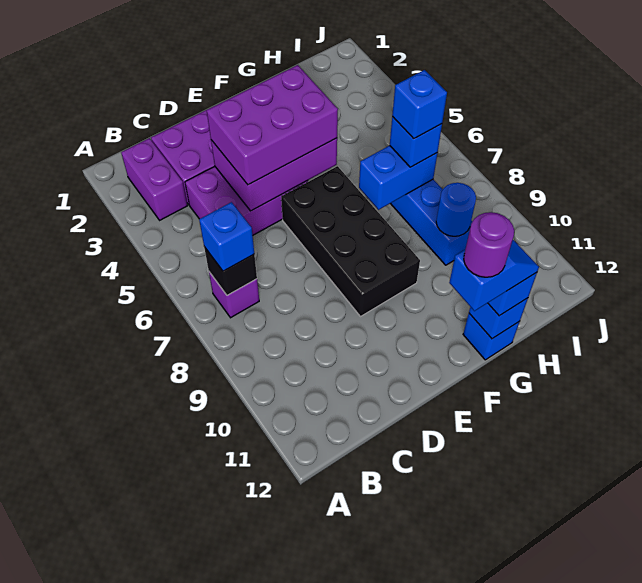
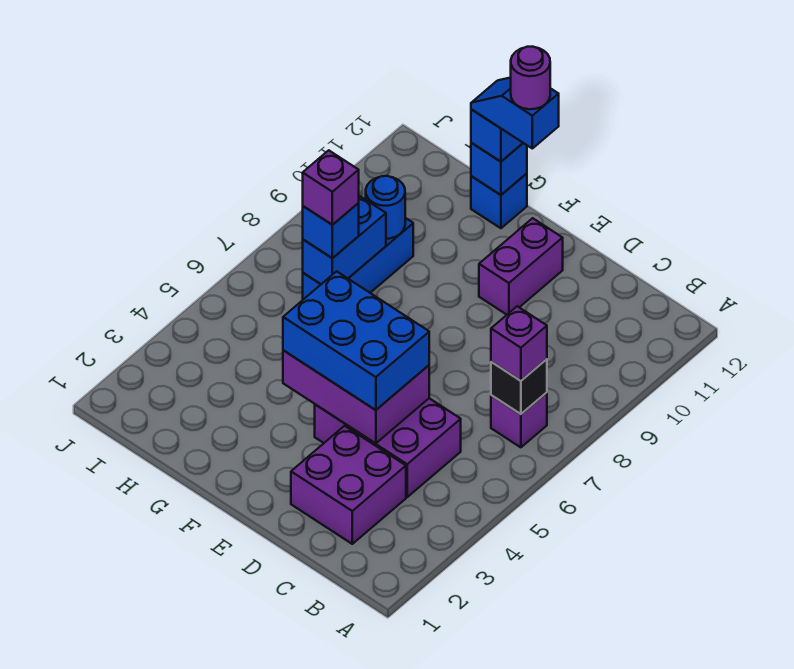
purple 1x2 brick [121,138,187,220] -> purple 1x2 brick moved to [479,218,563,315]
blue 1x1 brick [199,202,254,271] -> purple 1x1 brick [491,306,547,381]
purple 2x3 brick [207,65,338,185] -> blue 2x3 brick [283,271,429,410]
black 2x4 brick [281,166,420,317] -> none
blue 1x2 brick [359,146,437,210] -> blue 1x2 brick turned to [303,196,386,284]
blue 1x1 brick [392,70,447,139] -> purple 1x1 brick [303,150,359,225]

